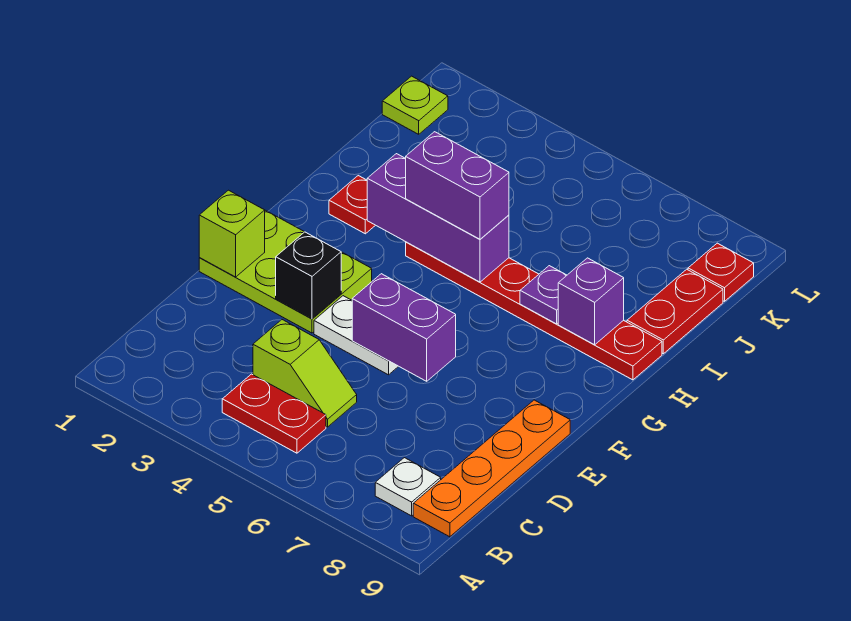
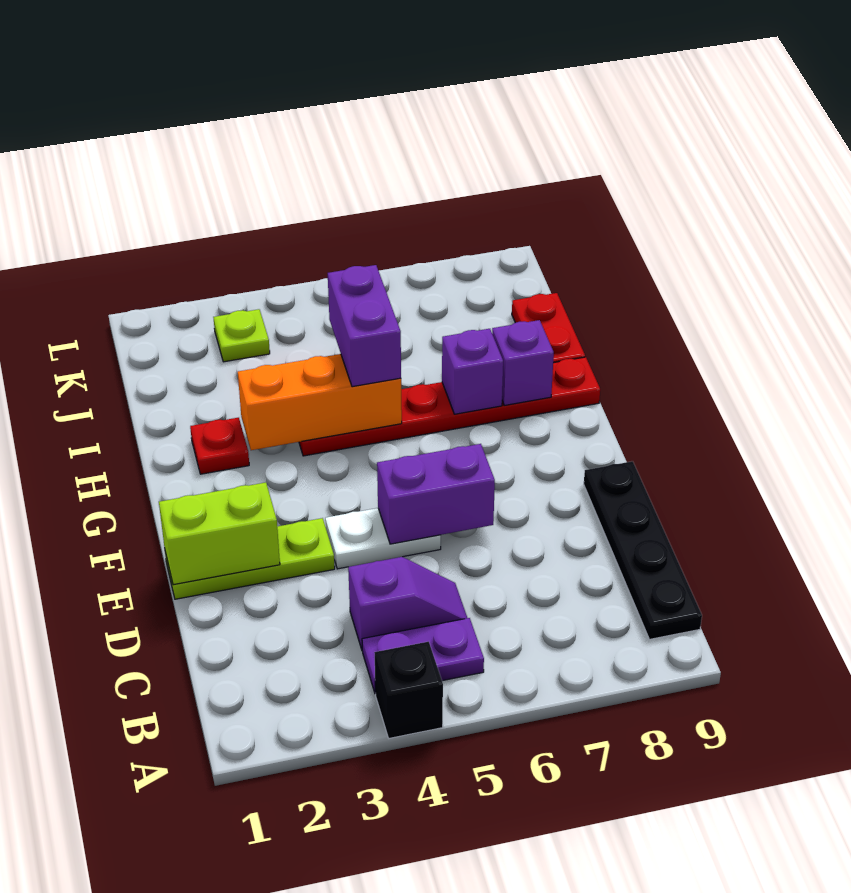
red 1x2 plate [222,374,326,453] -> purple 1x2 plate [362,618,484,694]
white 1x1 plate [375,458,441,516] -> none
orange 1x4 plate [413,400,570,537] -> black 1x4 plate [584,461,702,639]
lime 1x2 slope [253,320,357,427] -> purple 1x2 slope [348,557,467,649]
lime 2x3 plate [199,210,372,333] -> lime 1x3 plate [165,518,335,599]
lime 1x1 brick [199,190,265,277] -> lime 1x2 brick [159,482,280,585]
black 1x1 brick [276,232,341,319] -> black 1x1 brick moved to [374,642,443,738]
purple 1x3 brick [367,154,509,282] -> orange 1x3 brick [238,354,402,450]
purple 1x2 brick [406,132,509,239] -> purple 1x2 brick turned to [328,265,401,387]
purple 1x1 plate [520,266,567,324] -> purple 1x1 brick [442,329,503,414]
lime 1x1 plate [382,76,448,134] -> lime 1x1 plate moved to [213,309,270,362]
red 1x1 plate [688,243,754,301] -> none

